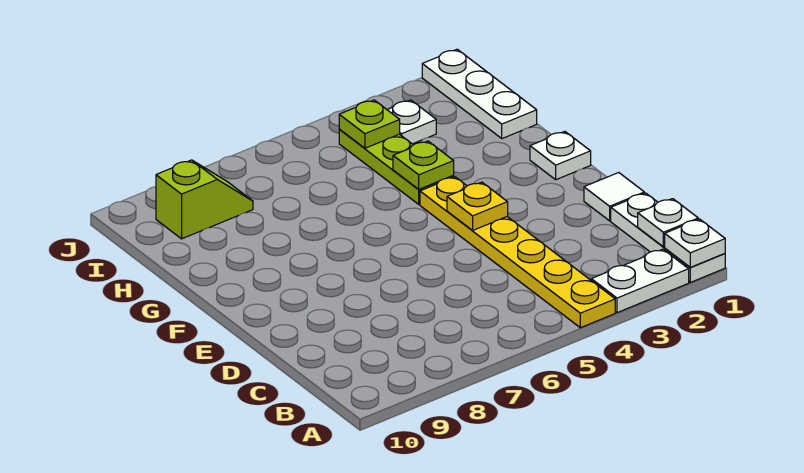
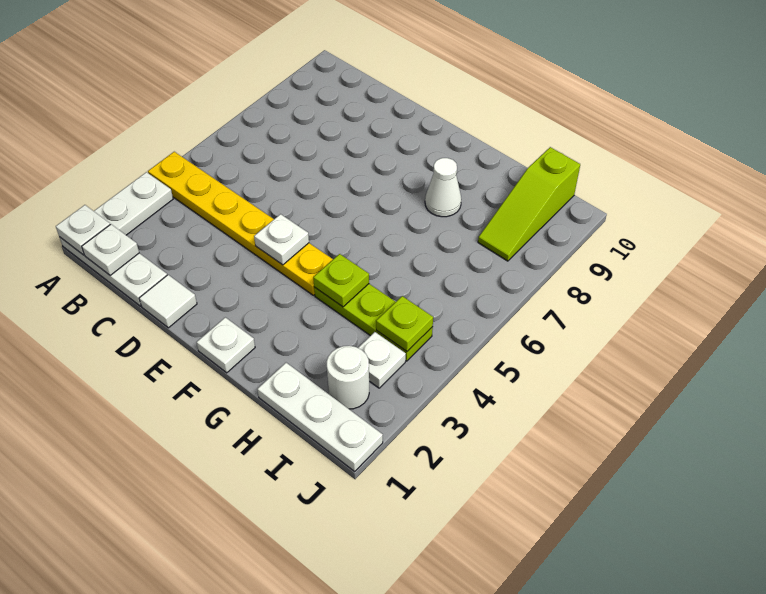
yellow 1x1 plate [447,182,508,231] -> white 1x1 plate [254,214,309,265]
none -> white 1x1 cone [425,158,461,217]
none -> white 1x1 round brick [327,346,369,409]
lime 1x2 slope [156,160,253,239] -> lime 1x3 slope [478,147,580,261]

